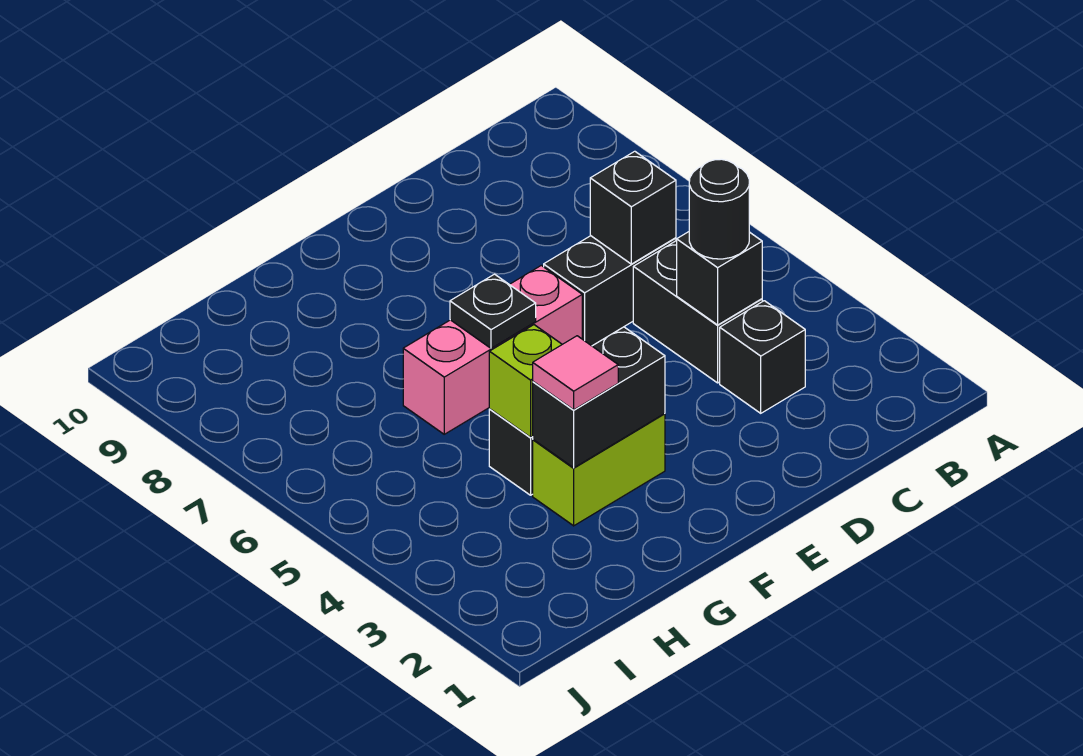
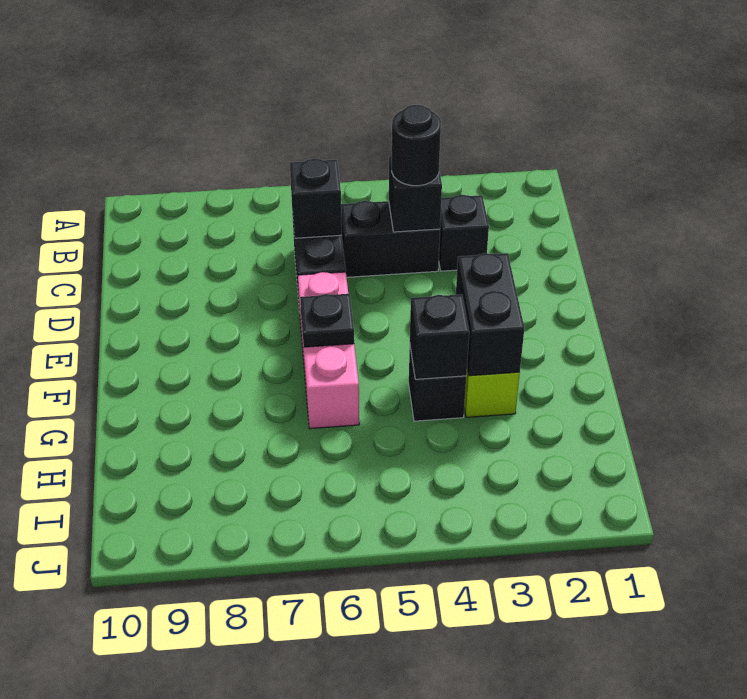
pink 1x1 tile [533,336,618,410] -> none
lime 1x1 brick [489,325,562,437] -> black 1x1 brick [410,294,469,379]

